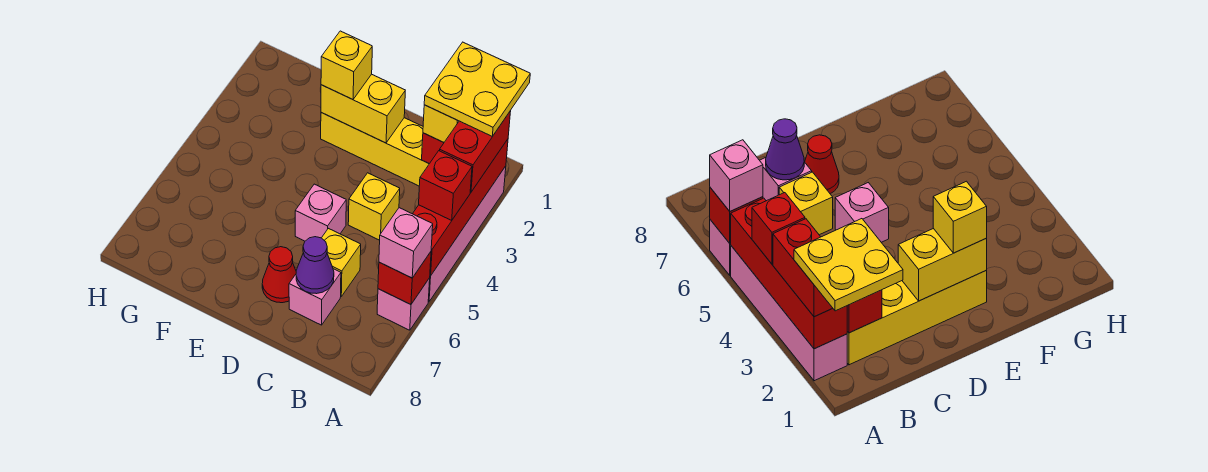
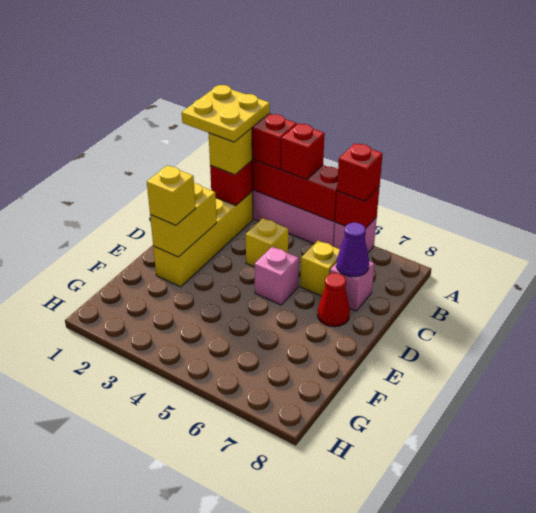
pink 1x1 brick [379,208,433,278] -> red 1x1 brick [337,143,383,201]

